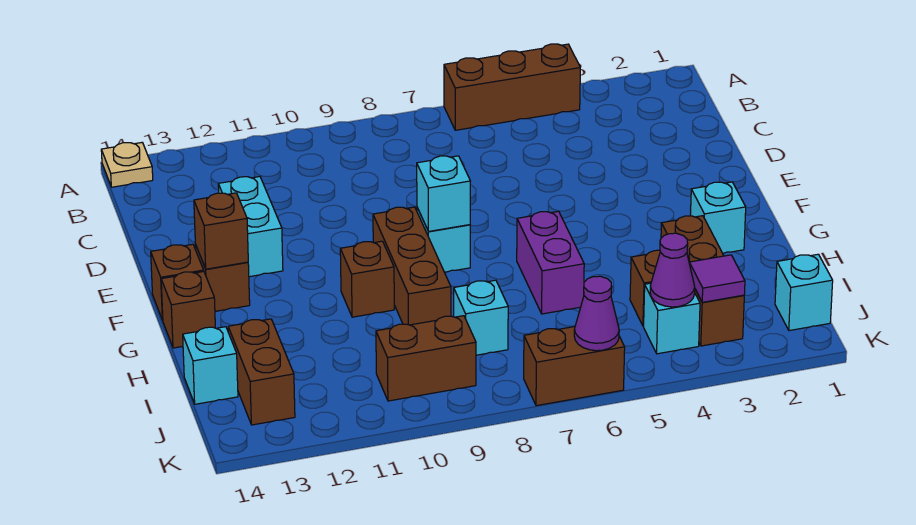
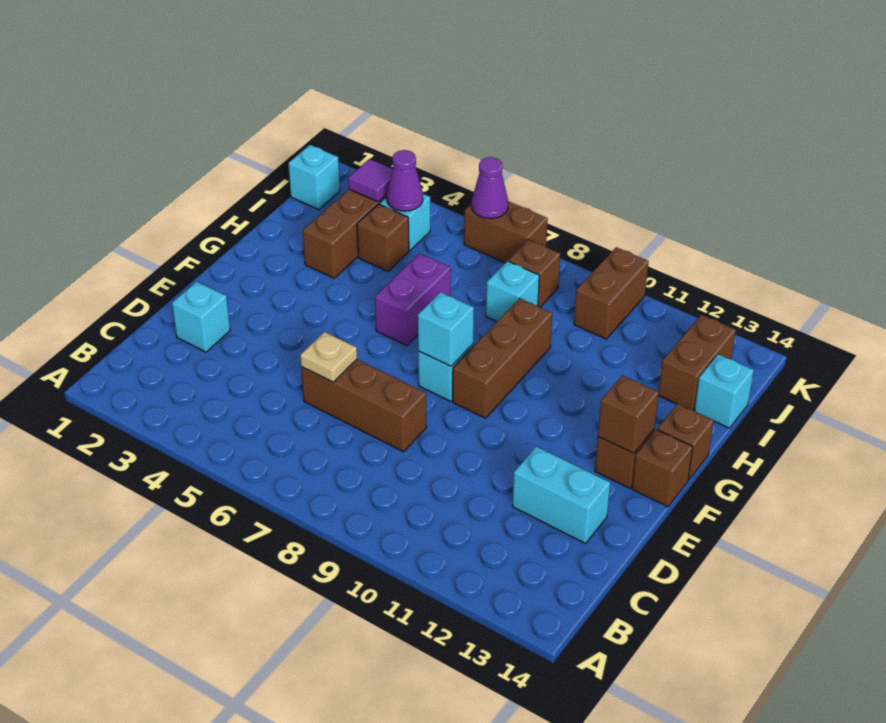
brown 1x3 brick [444,44,580,130] -> brown 1x3 brick moved to [301,359,427,452]
tan 1x1 plate [101,143,153,187] -> tan 1x1 plate moved to [300,332,357,382]
cyan 1x2 brick [218,177,283,277] -> cyan 1x2 brick turned to [512,446,610,543]
cyan 1x1 brick [690,182,746,253] -> cyan 1x1 brick moved to [172,281,230,352]
brown 1x1 brick [340,241,394,317] -> brown 1x1 brick moved to [508,240,560,307]
brown 1x2 brick [376,316,476,401] -> brown 1x2 brick turned to [574,247,649,339]

